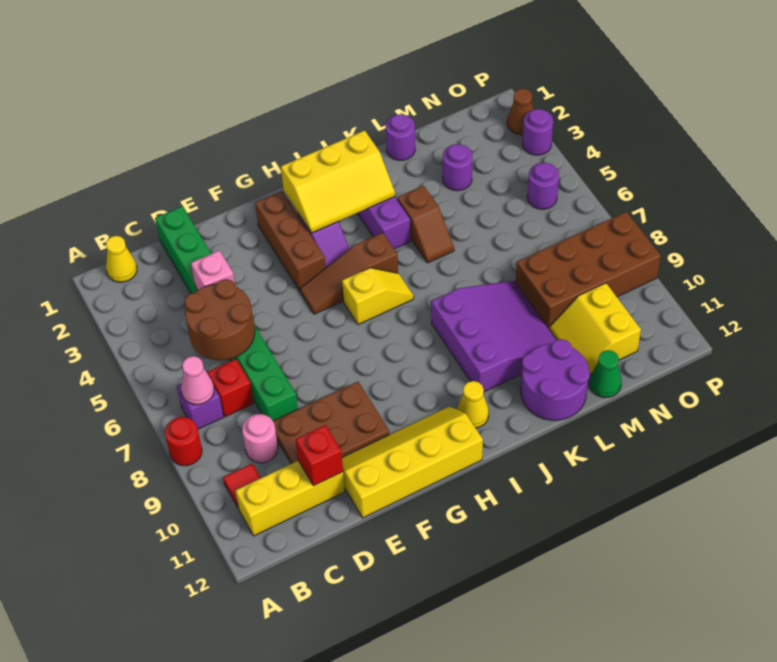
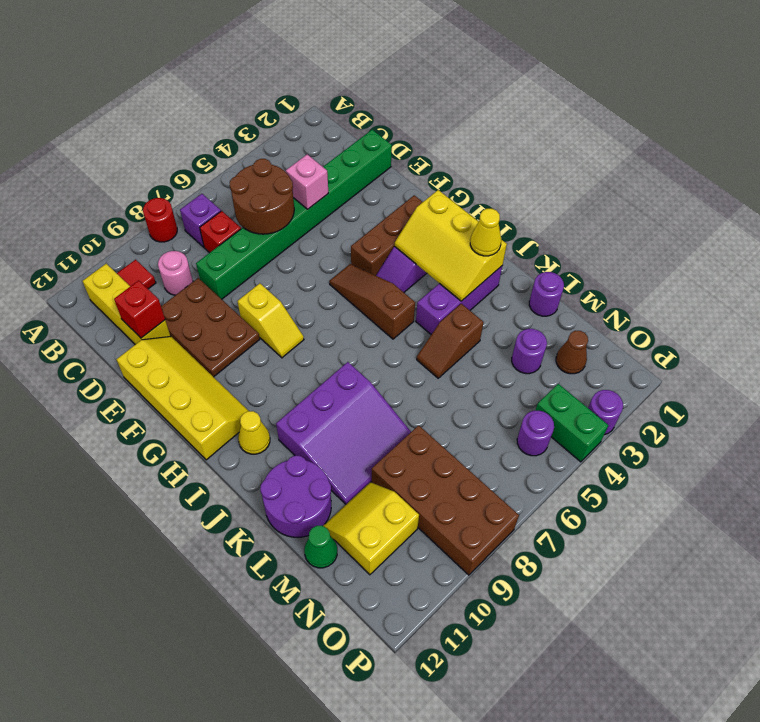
yellow 1x1 cone [106,236,137,282] -> yellow 1x1 cone moved to [470,209,501,256]
pink 1x1 cone [181,356,214,405] -> none
yellow 1x2 slope [342,268,414,325] -> yellow 1x2 slope moved to [237,283,304,358]
none -> green 1x2 brick [535,384,608,462]
brown 1x1 cone [507,89,534,135] -> brown 1x1 cone moved to [556,331,588,374]

